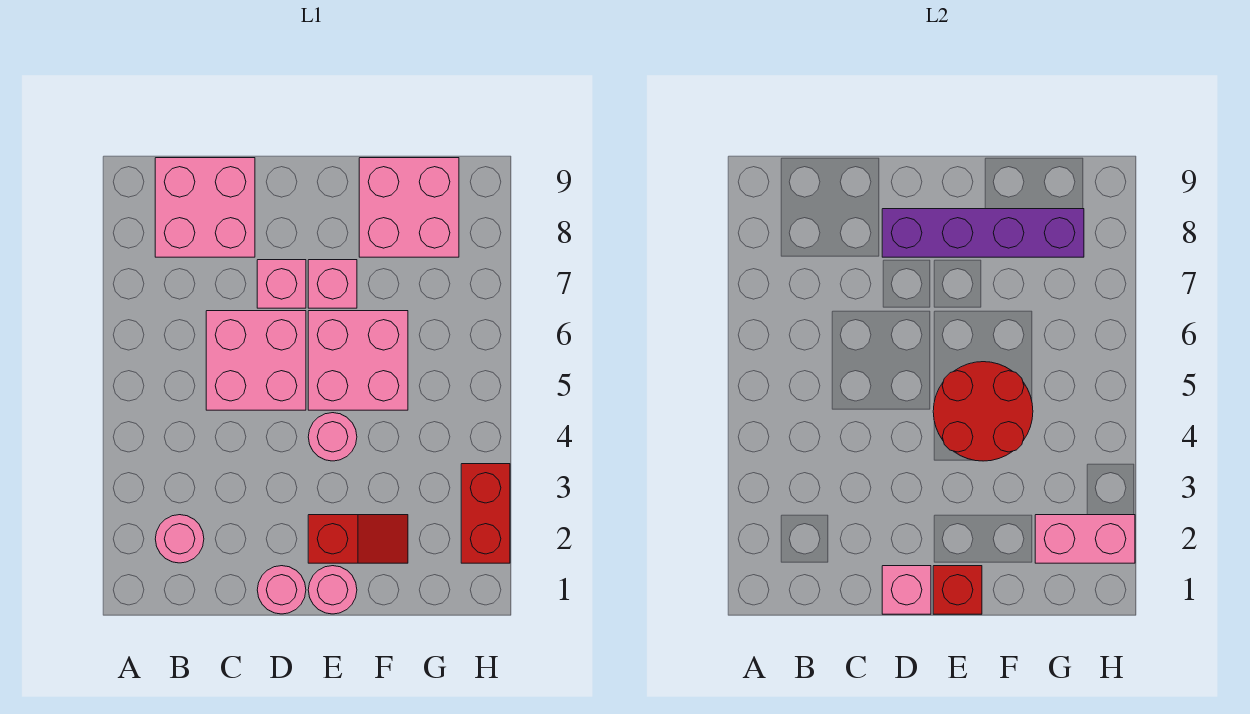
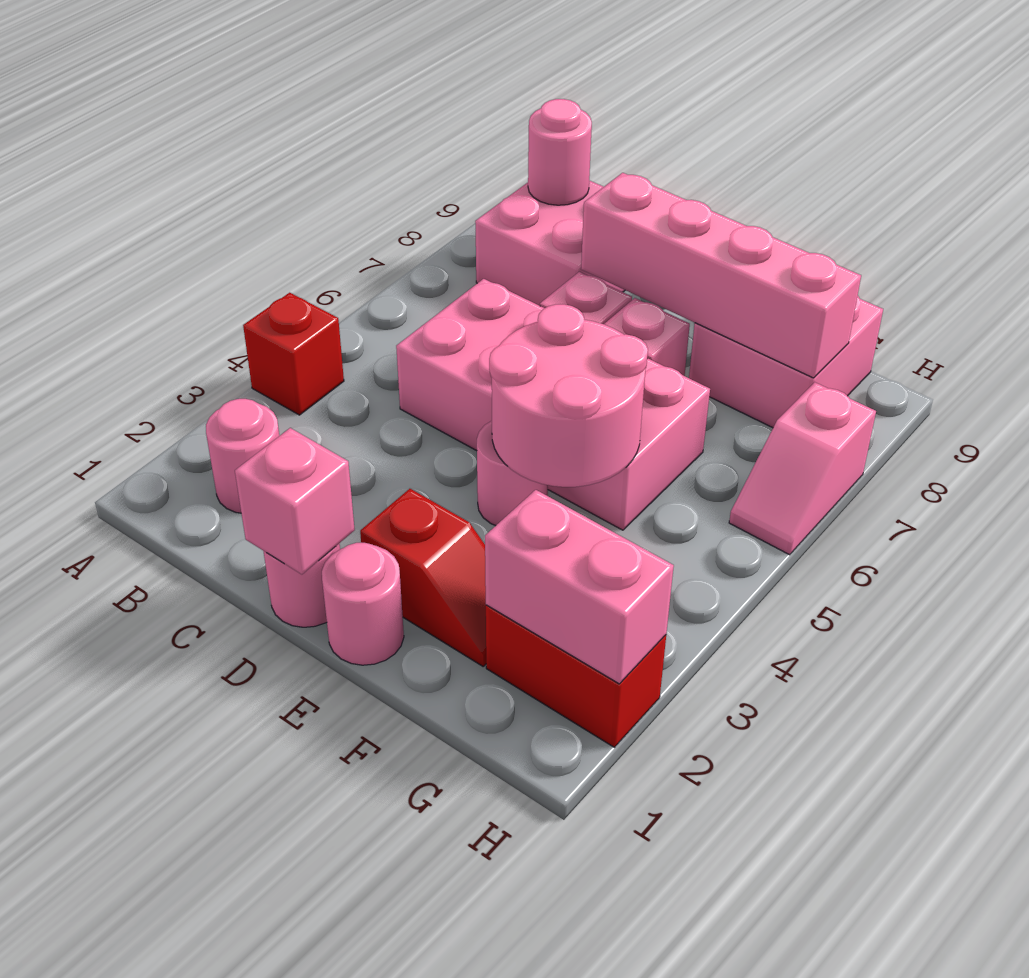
none -> pink 1x1 round brick [528,99,592,205]
purple 1x4 brick [882,209,1084,257] -> pink 1x4 brick [581,173,861,378]
red 1x1 brick [933,566,982,614] -> red 1x1 brick moved to [243,293,344,415]
red 2x2 round brick [933,362,1033,461] -> pink 2x2 round brick [489,304,648,487]
red 1x2 brick [461,464,510,563] -> red 1x2 brick turned to [486,605,666,747]
none -> pink 1x2 slope [729,382,876,555]

